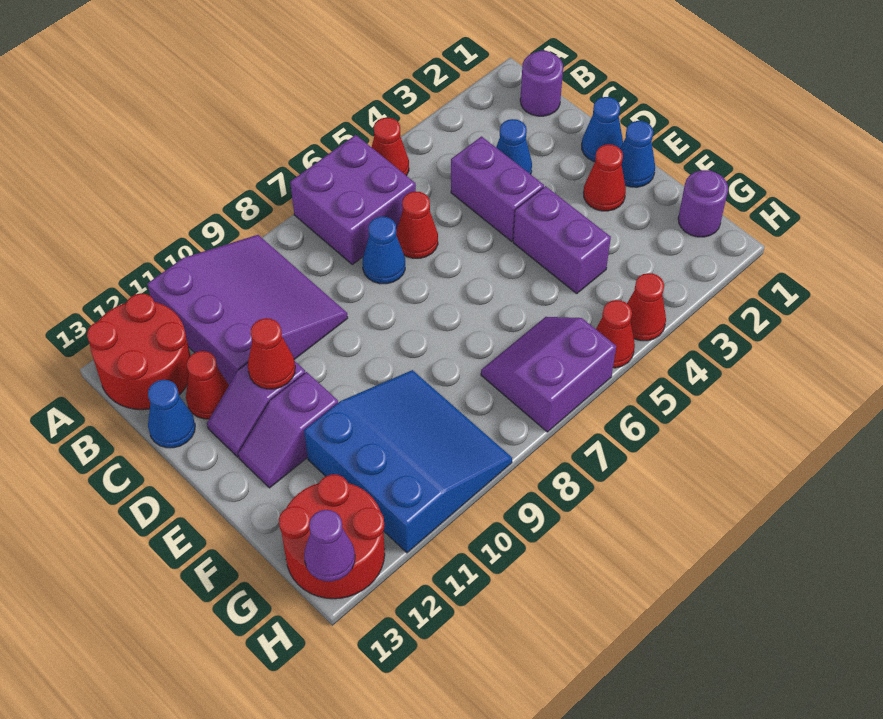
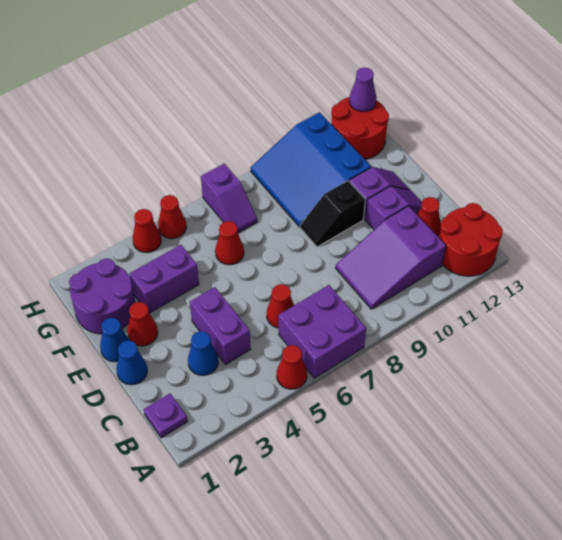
purple 3x3 slope [147,235,348,385] -> purple 2x3 slope [336,206,446,309]
purple 1x1 round brick [520,51,563,116] -> purple 1x1 plate [144,394,188,438]
blue 1x1 cone [362,217,405,284] -> none
blue 1x1 cone [148,380,195,448] -> none
red 1x1 cone [248,318,295,389] -> red 1x1 cone moved to [215,221,244,265]
purple 1x2 brick [513,186,611,294] -> purple 1x2 brick turned to [130,245,199,313]
none -> black 1x2 slope [300,181,365,247]
purple 1x1 round brick [678,170,728,237] -> purple 2x2 round brick [69,259,135,334]
purple 2x2 slope [481,317,616,432] -> purple 1x2 slope [201,164,257,233]

